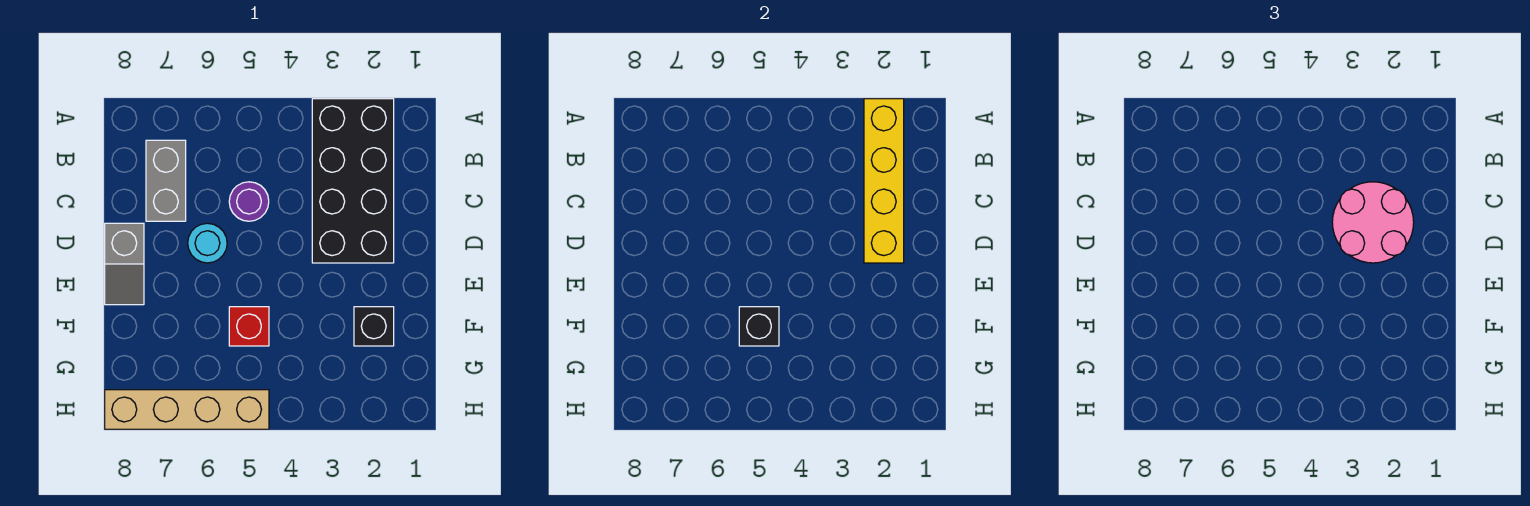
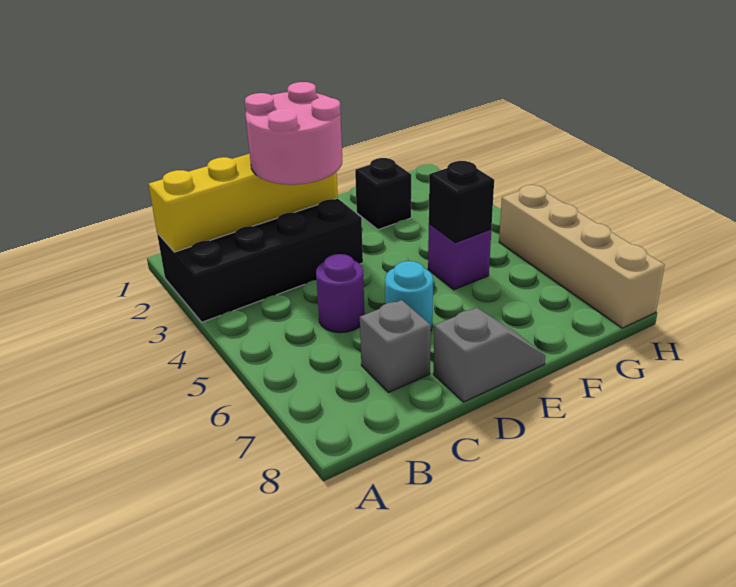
grey 1x2 brick [146,140,186,221] -> grey 1x1 brick [360,300,431,392]
red 1x1 brick [229,307,269,346] -> purple 1x1 brick [428,224,491,290]

